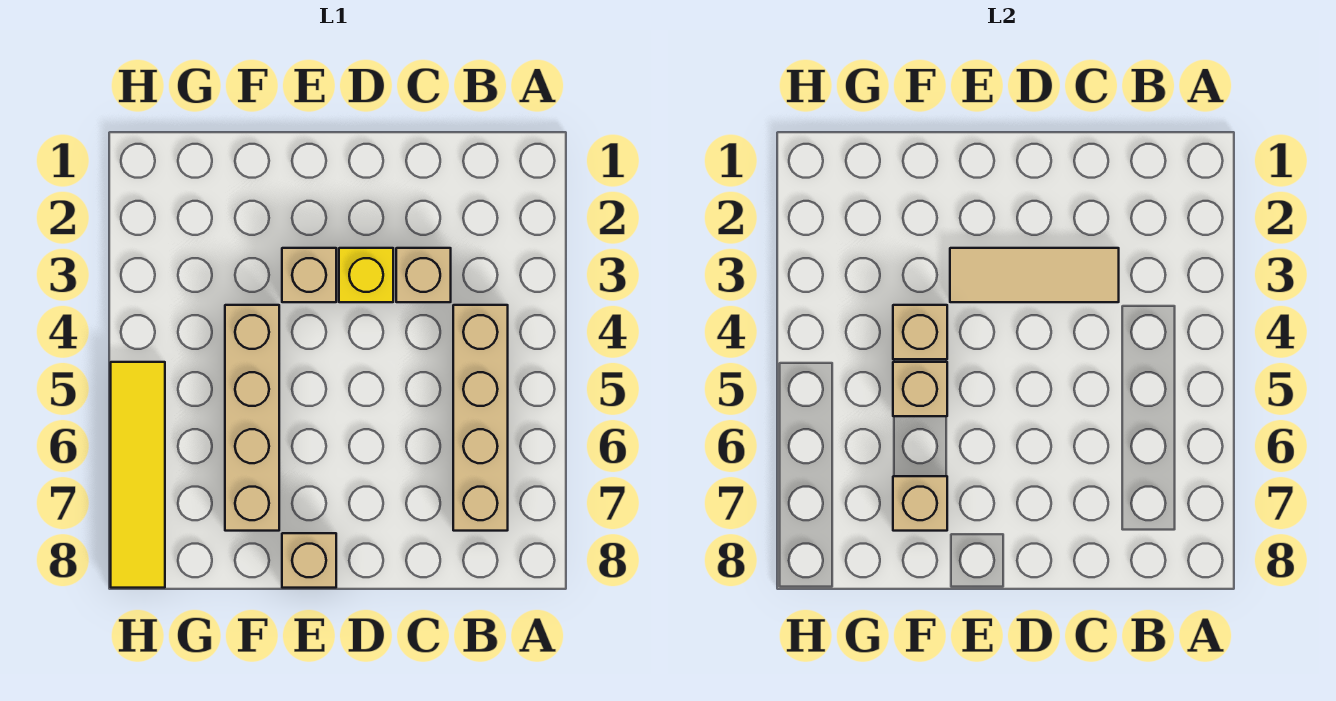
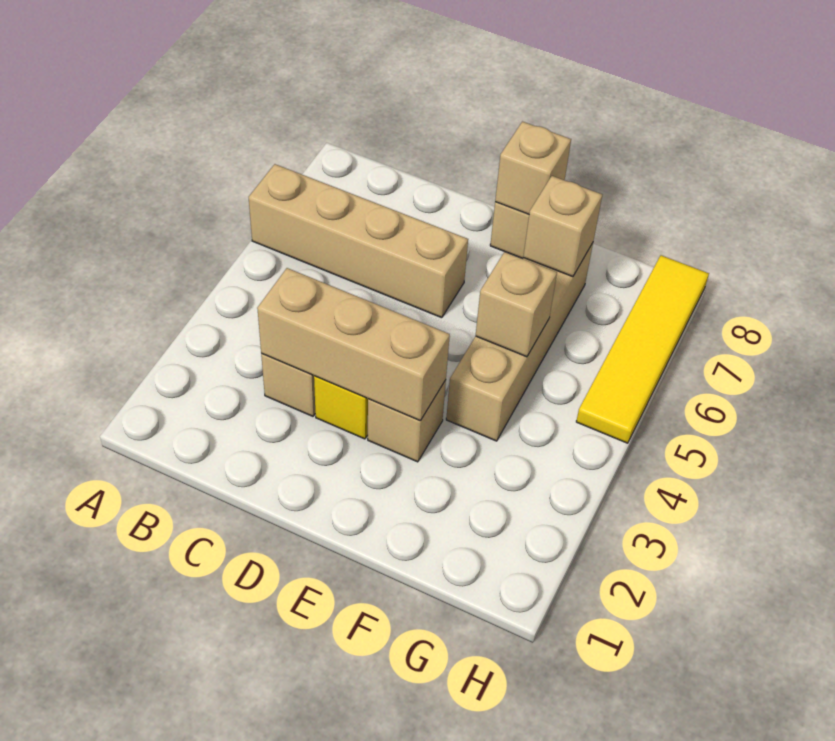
tan 1x4 brick [453,305,508,531] -> tan 1x4 brick turned to [249,164,468,318]
tan 1x3 tile [950,248,1119,302] -> tan 1x3 brick [257,268,450,420]
tan 1x1 brick [893,305,947,359] -> tan 1x1 brick moved to [495,122,571,214]

